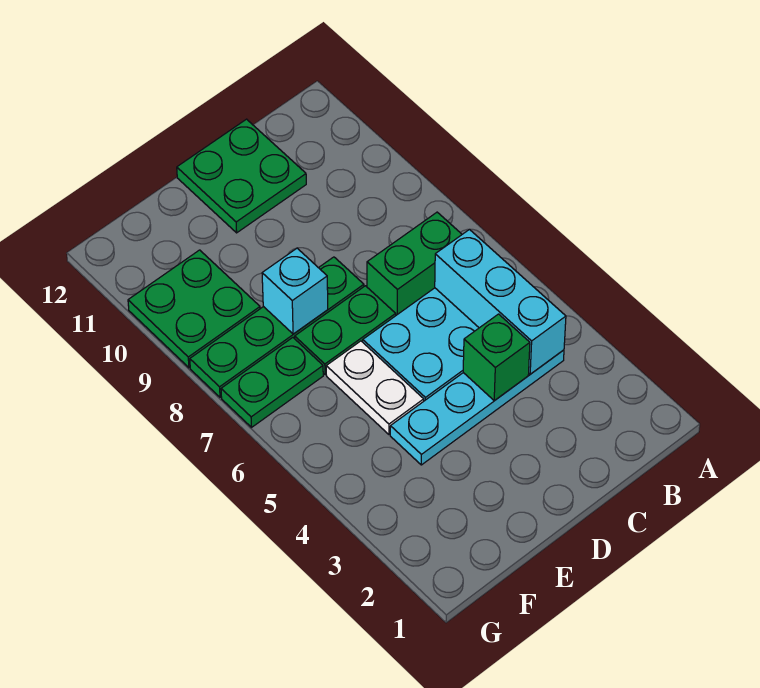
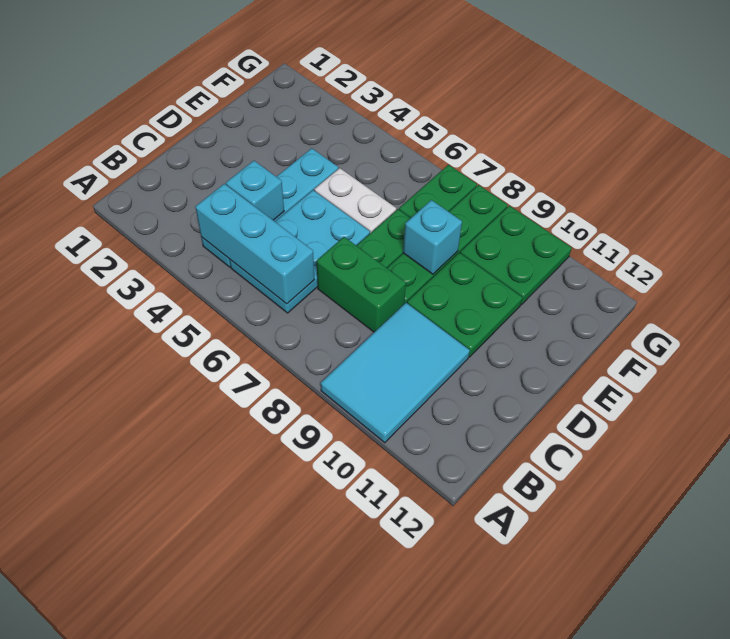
none -> cyan 2x3 tile [321,303,470,443]
green 1x2 brick [367,212,462,315] -> green 1x2 brick turned to [317,237,406,332]
green 1x1 brick [463,314,530,401] -> cyan 1x1 brick [226,161,284,220]
green 2x2 plate [177,119,306,233] -> green 2x2 plate moved to [407,253,522,357]

